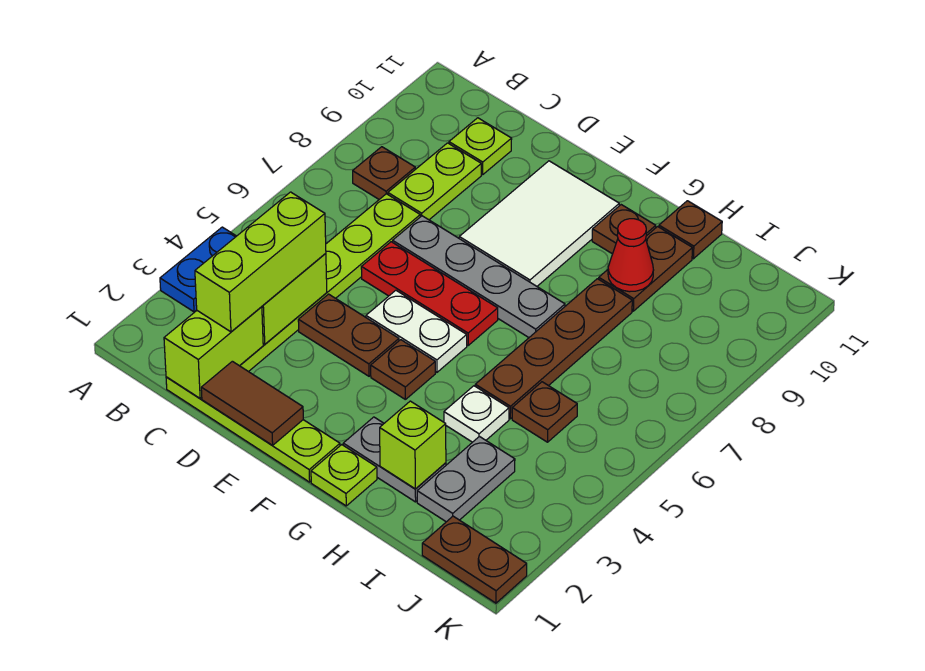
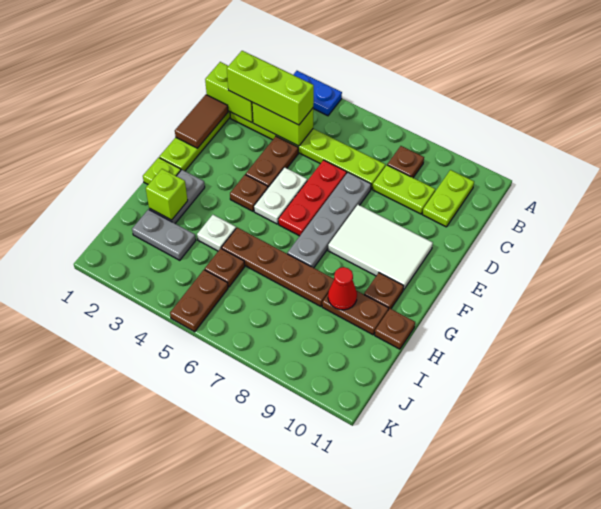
lime 1x1 plate [449,118,512,175] -> lime 1x2 plate [422,170,474,227]
brown 1x2 plate [422,516,527,603] -> brown 1x2 plate moved to [170,270,228,332]

